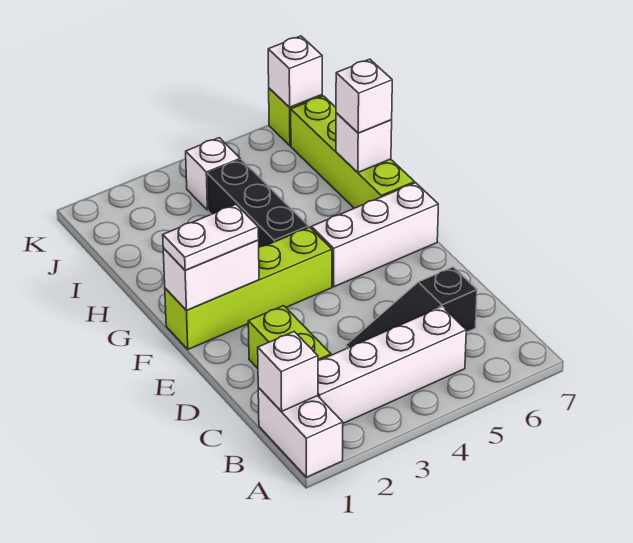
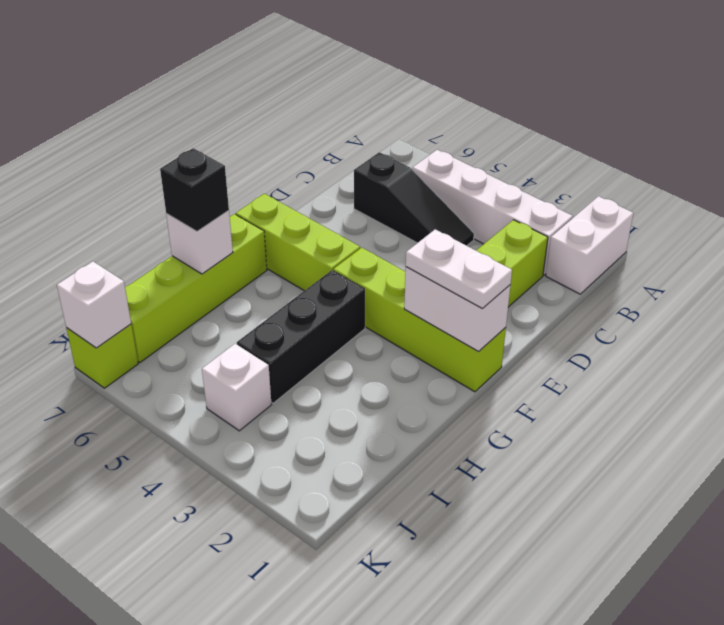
white 1x1 brick [258,332,318,412] -> none
white 1x3 brick [311,183,438,287] -> lime 1x3 brick [236,194,360,291]
white 1x1 brick [336,59,392,133] -> black 1x1 brick [160,148,229,231]

